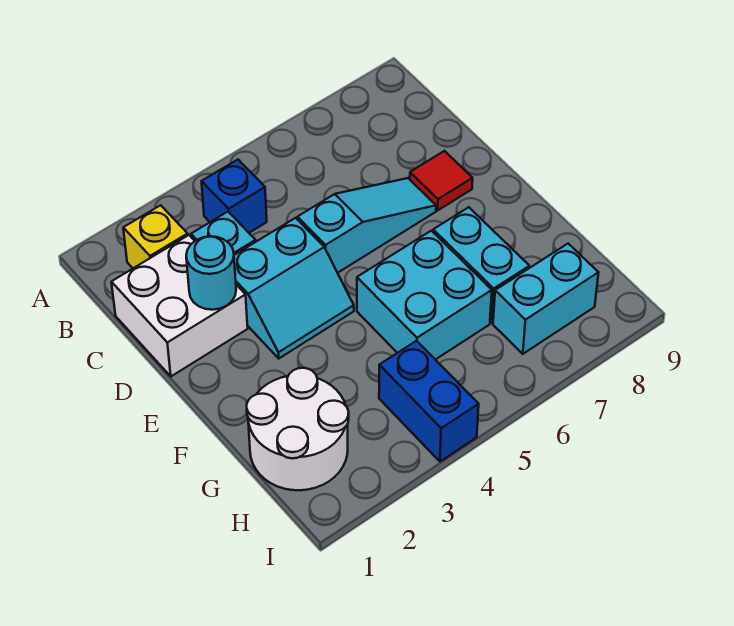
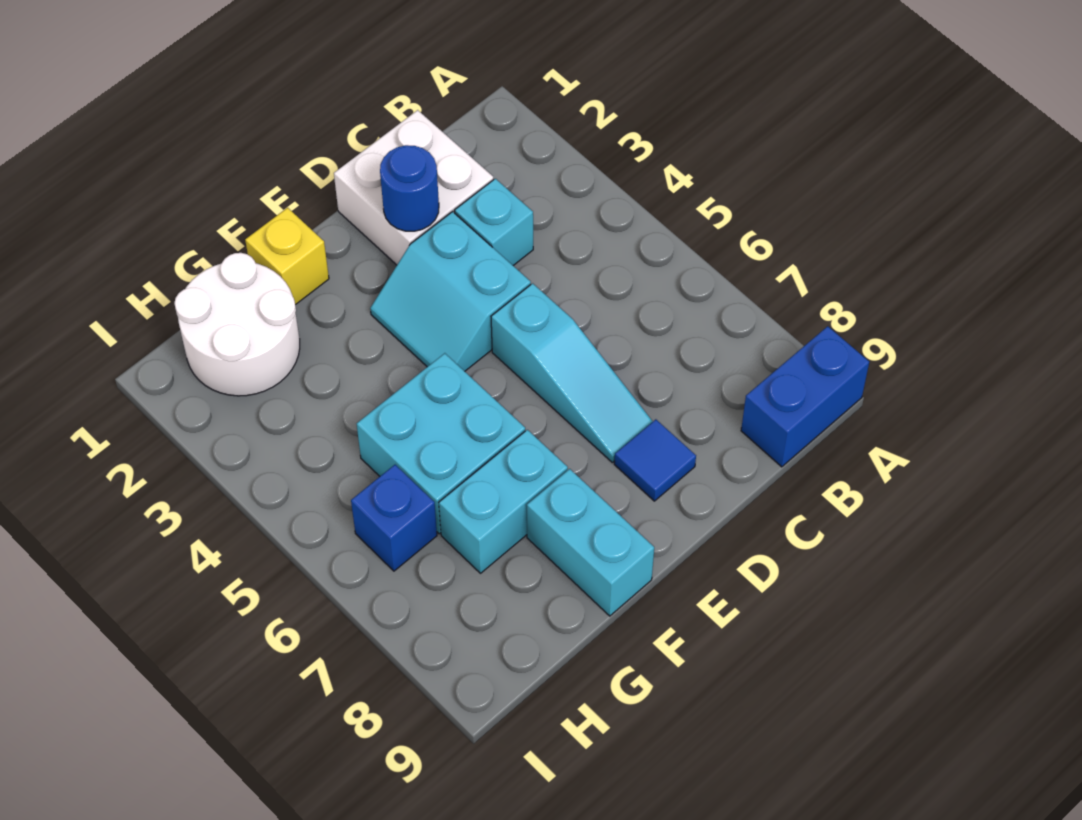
yellow 1x1 brick [123,205,188,268] -> yellow 1x1 brick moved to [245,208,329,305]
blue 1x1 brick [201,160,267,233] -> blue 1x1 brick moved to [351,465,437,571]
cyan 1x1 round brick [186,236,236,310] -> blue 1x1 round brick [380,145,439,231]
red 1x1 tile [410,151,473,210] -> blue 1x1 tile [614,419,696,501]
blue 1x2 brick [379,341,479,462] -> blue 1x2 brick moved to [741,326,869,467]
cyan 1x2 brick [493,244,599,354] -> cyan 1x2 brick moved to [527,469,654,616]

